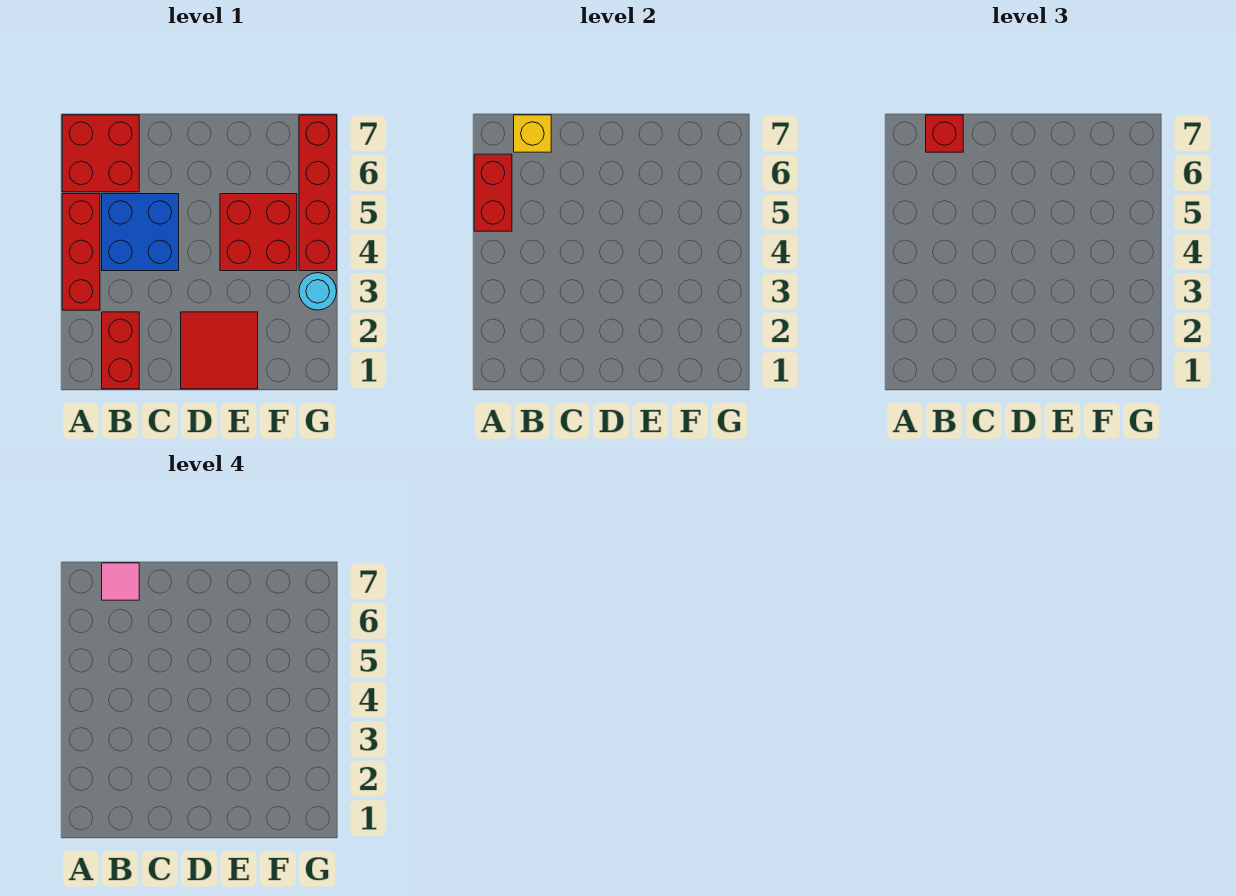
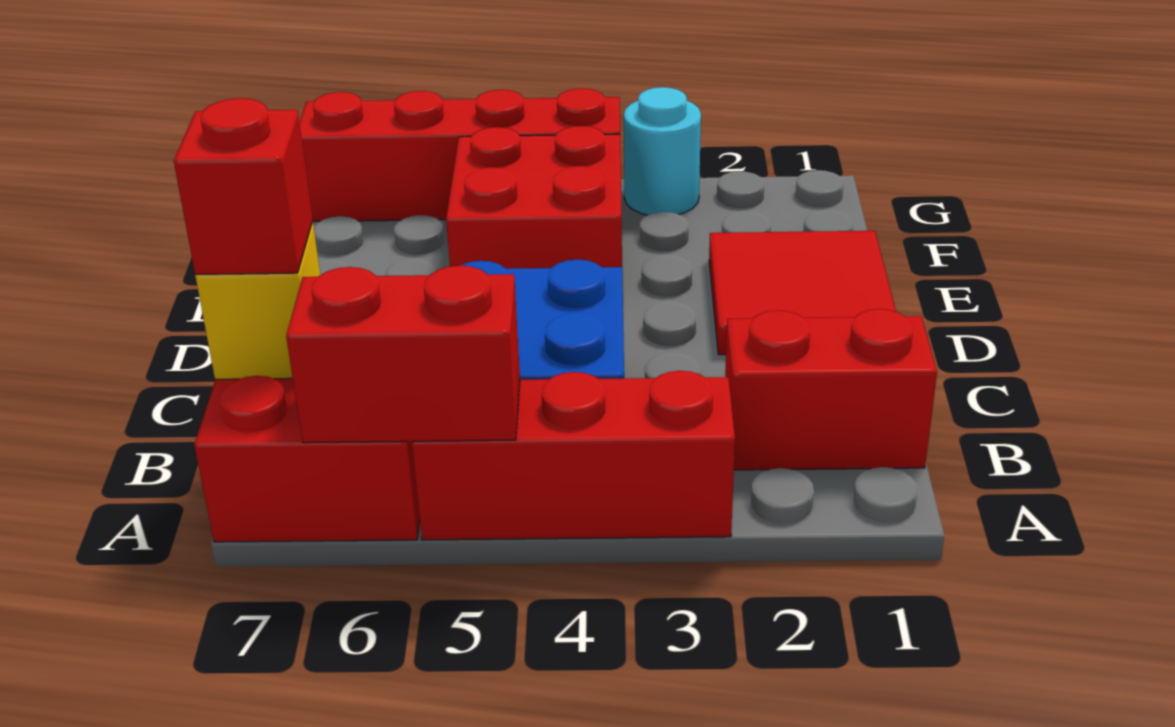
pink 1x1 tile [102,563,139,600] -> none

